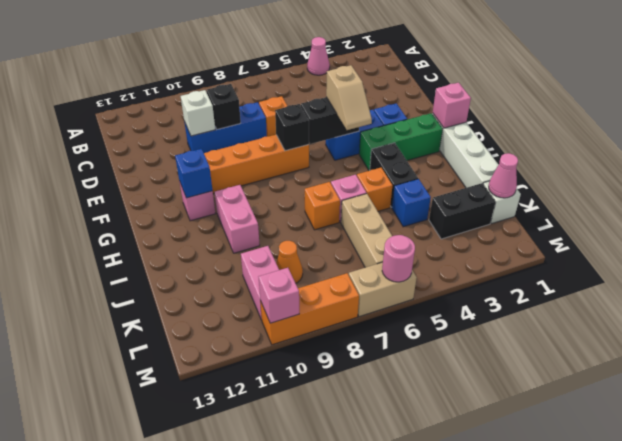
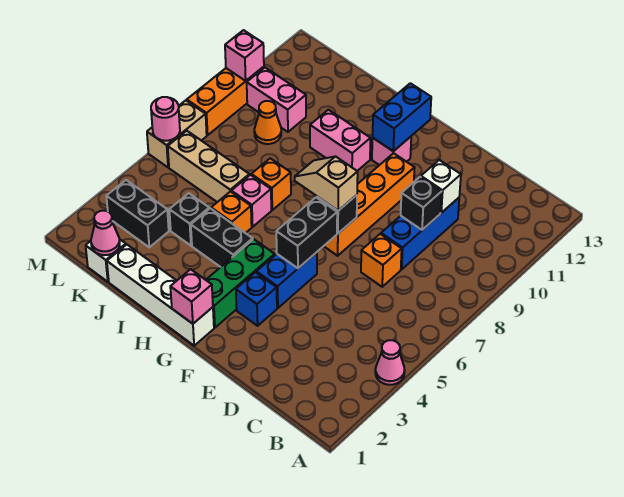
tan 1x2 slope [326,65,372,130] -> tan 1x2 slope moved to [295,156,358,211]
blue 1x1 brick [175,149,213,198] -> blue 1x2 brick [373,83,431,151]
blue 1x1 brick [392,179,431,227] -> black 1x1 brick [169,193,209,246]
black 1x2 brick [429,183,495,239] -> black 1x2 brick turned to [106,180,169,247]

